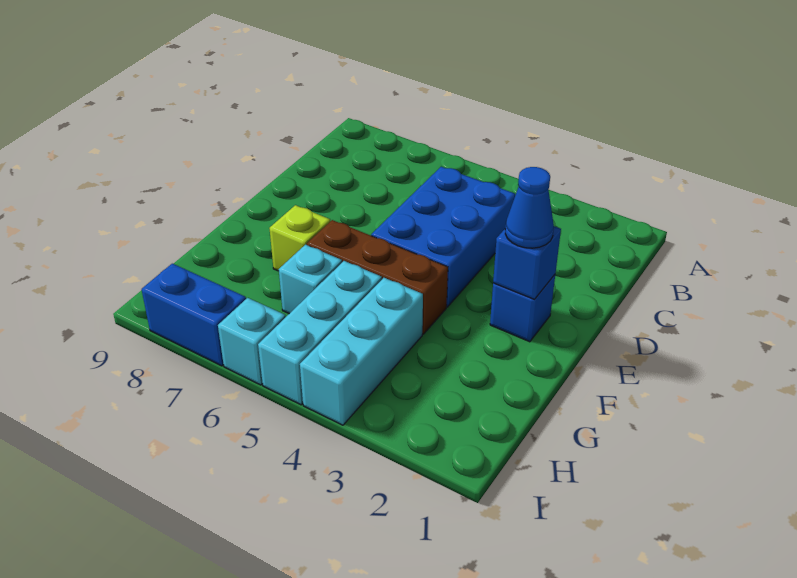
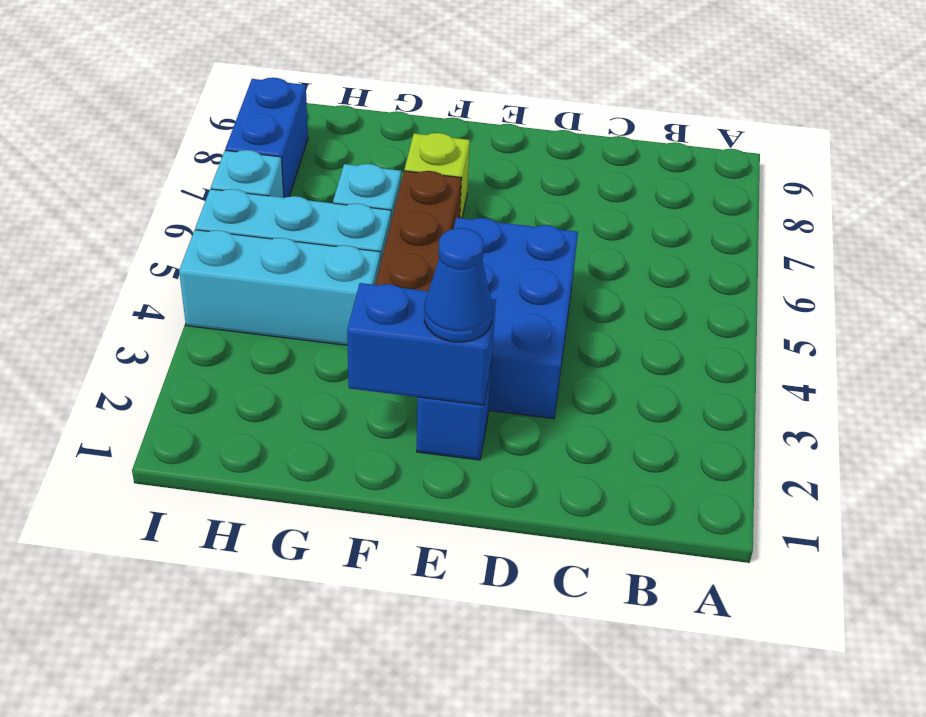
blue 2x3 brick [371,167,515,307] -> blue 2x3 brick turned to [454,218,578,419]
blue 1x1 brick [493,226,561,299] -> blue 1x2 brick [347,283,496,405]

